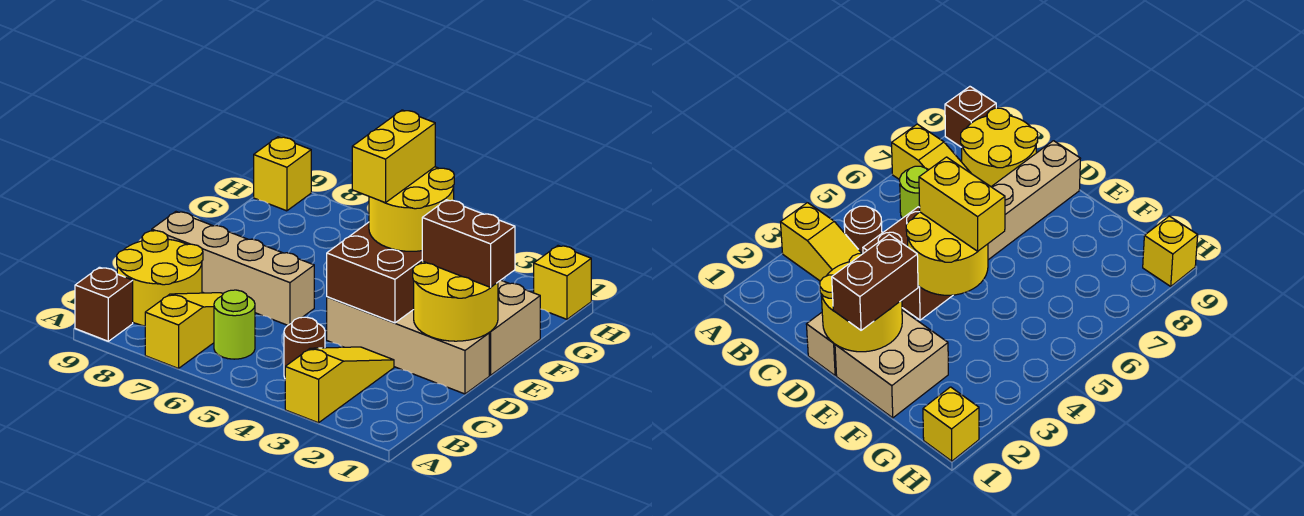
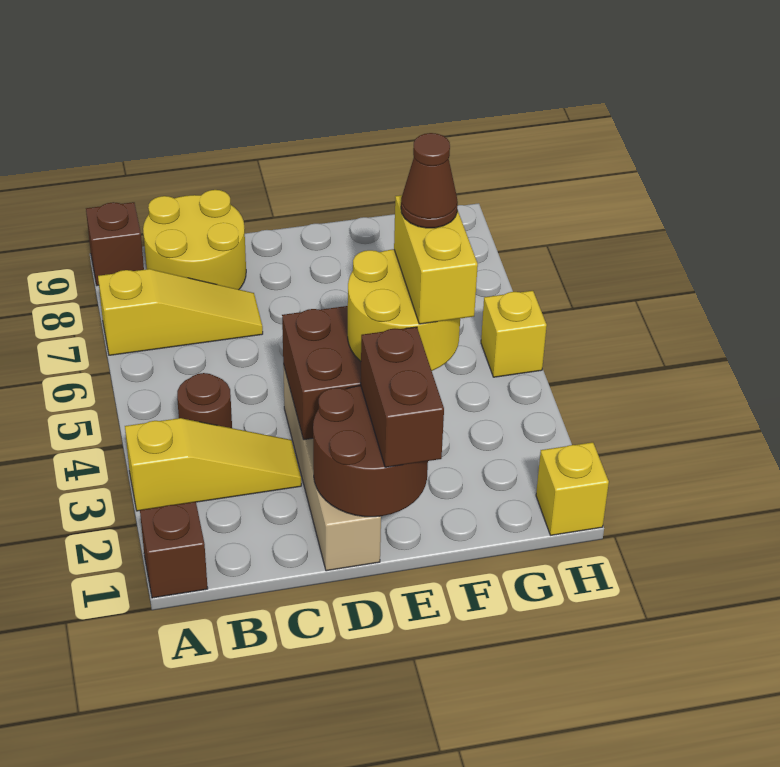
none -> brown 1x1 brick [140,502,208,598]
lime 1x1 round brick [214,290,255,359] -> none
yellow 2x2 round brick [413,261,498,341] -> brown 2x2 round brick [313,386,428,517]
tan 1x4 brick [152,212,314,325] -> none
tan 2x2 brick [489,280,540,375] -> none
yellow 1x2 brick [352,110,435,203] -> yellow 1x2 brick turned to [394,195,478,324]
none -> brown 1x1 cone [401,133,458,228]
yellow 1x1 brick [254,137,311,211] -> yellow 1x1 brick moved to [481,291,547,377]

